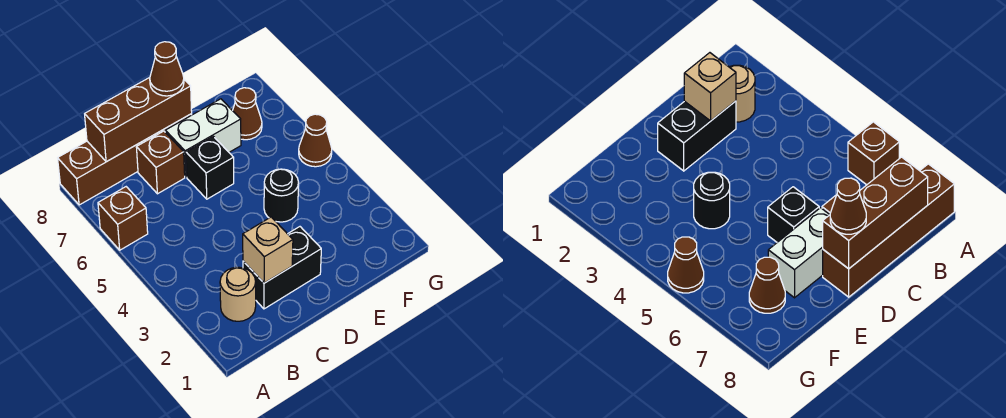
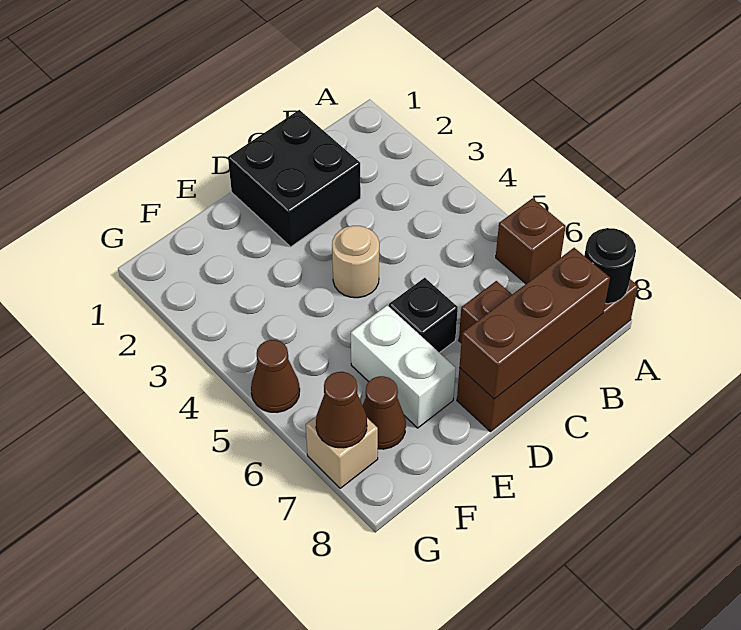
tan 1x1 round brick [220,267,256,321] -> tan 1x1 round brick moved to [332,226,379,298]
black 1x2 brick [243,227,321,309] -> black 2x2 brick [228,110,361,247]
tan 1x1 brick [243,217,293,283] -> tan 1x1 brick moved to [306,417,378,488]
white 1x2 brick [165,99,241,177] -> white 1x2 brick turned to [351,305,456,428]
brown 1x1 cone [150,42,184,96] -> brown 1x1 cone moved to [316,372,367,448]
black 1x1 round brick [264,169,299,222] -> black 1x1 round brick moved to [584,228,636,304]

